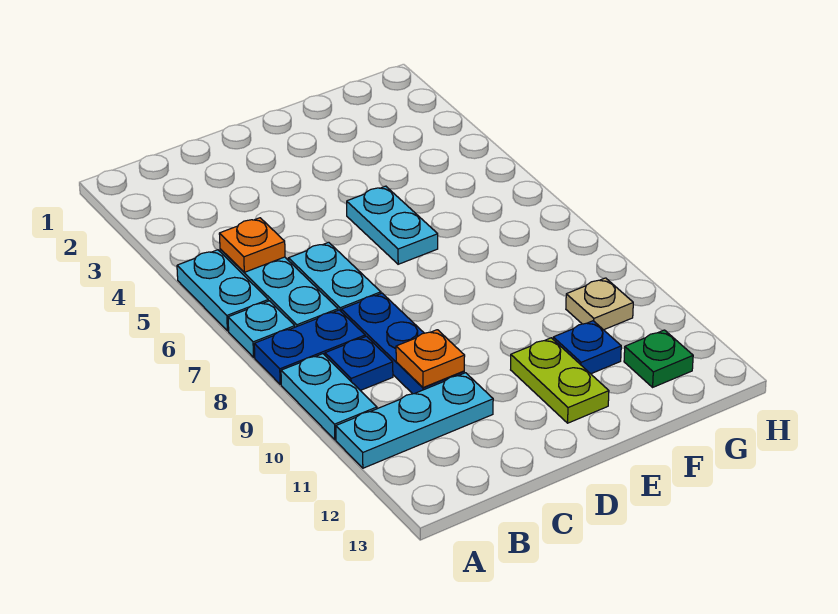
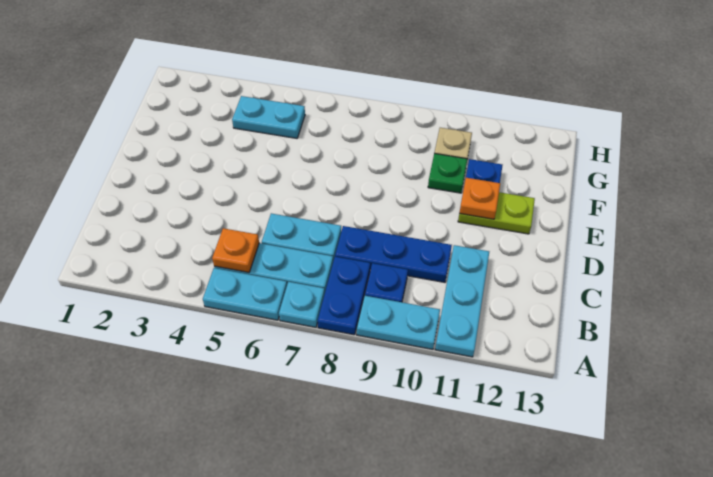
orange 1x1 plate [396,330,465,388] -> orange 1x1 plate moved to [459,178,500,219]
cyan 1x2 plate [347,186,438,264] -> cyan 1x2 plate moved to [232,96,305,138]
green 1x1 plate [624,330,693,387] -> green 1x1 plate moved to [428,153,467,193]

